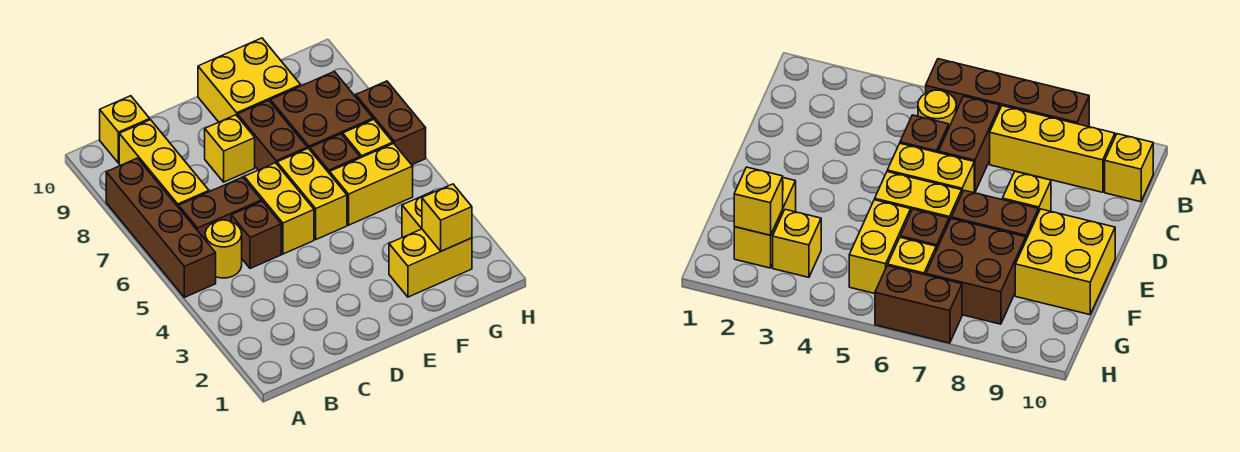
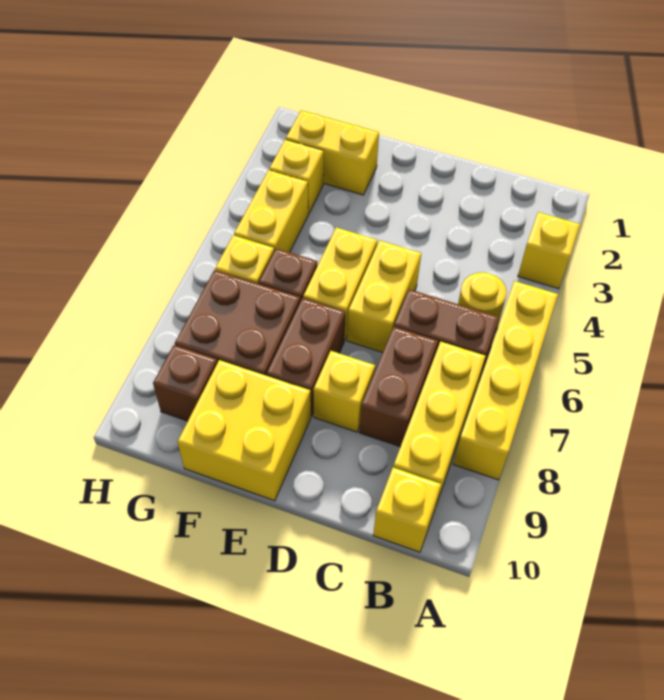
brown 1x4 brick [106,158,216,297] -> yellow 1x4 brick [453,281,558,480]
brown 1x1 brick [231,201,281,269] -> brown 1x1 brick moved to [153,345,218,421]
yellow 1x2 brick [330,143,413,225] -> yellow 1x2 brick turned to [234,170,308,252]
yellow 1x1 brick [422,184,472,251] -> yellow 1x1 brick moved to [518,212,580,289]
brown 1x2 brick [356,81,426,165] -> brown 1x2 brick moved to [359,327,438,447]

